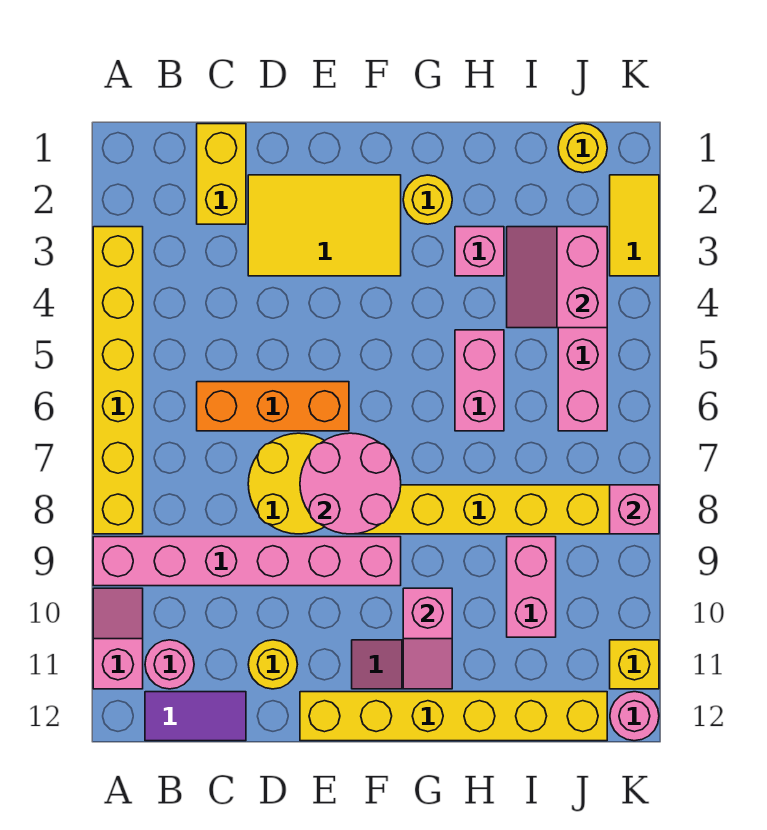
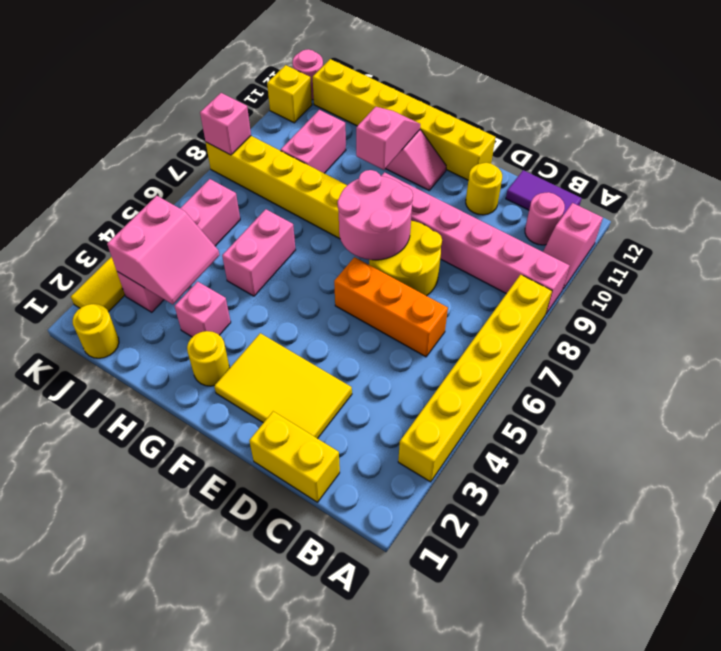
yellow 1x2 brick [197,124,246,224] -> yellow 1x2 brick turned to [249,411,340,502]

